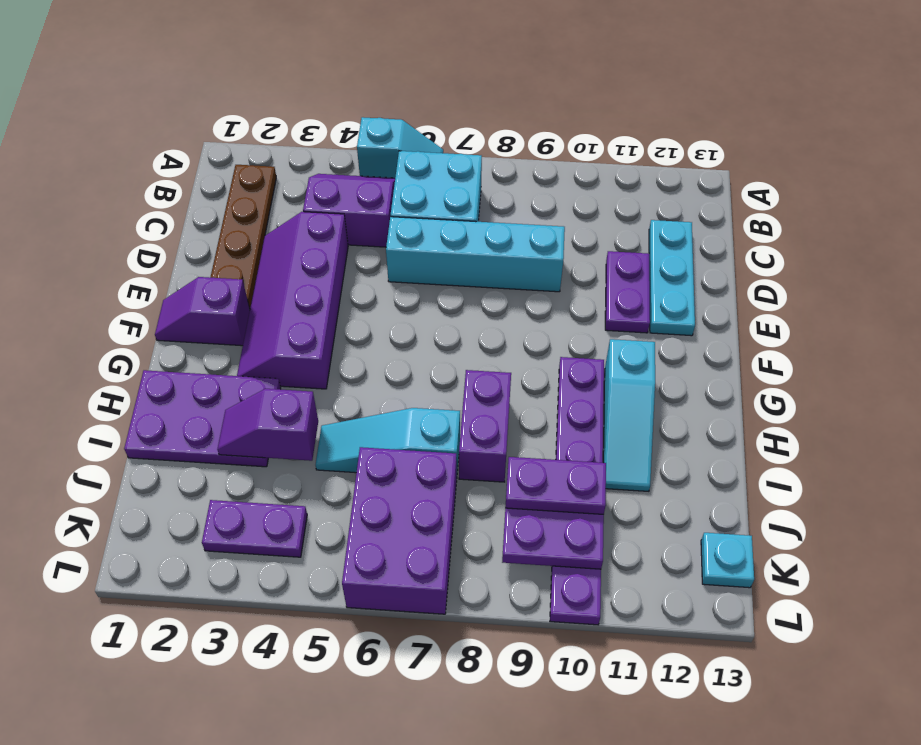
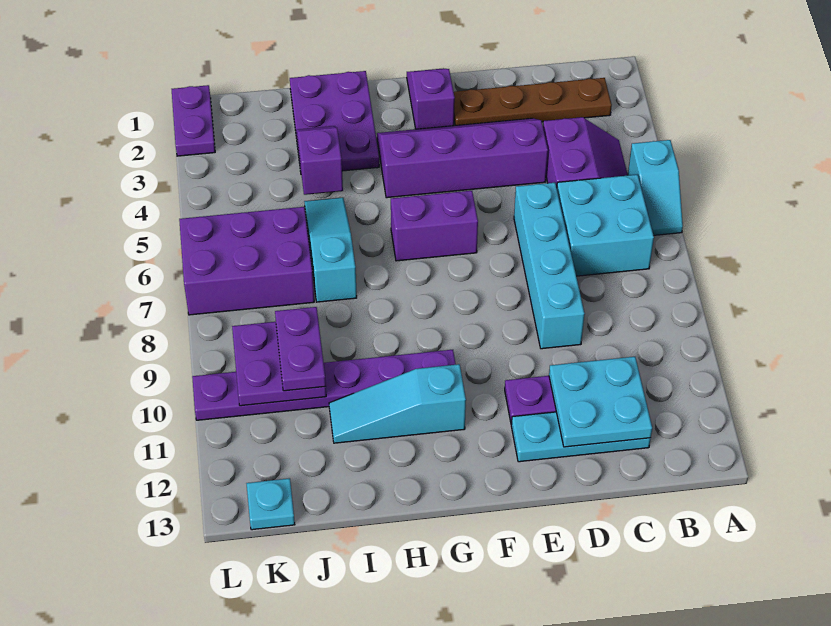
none -> cyan 2x2 plate [549,357,652,447]
purple 1x2 brick [459,370,511,482] -> purple 1x2 brick moved to [391,191,478,261]
purple 1x2 plate [202,500,307,557] -> purple 1x2 plate moved to [172,85,215,156]

